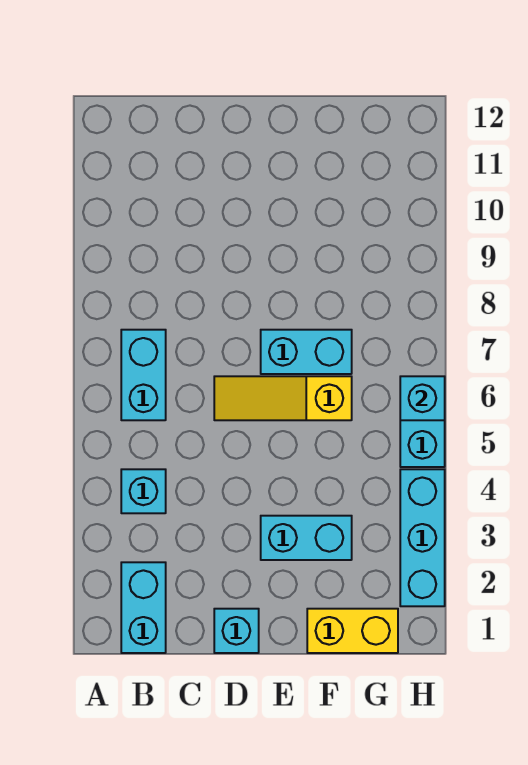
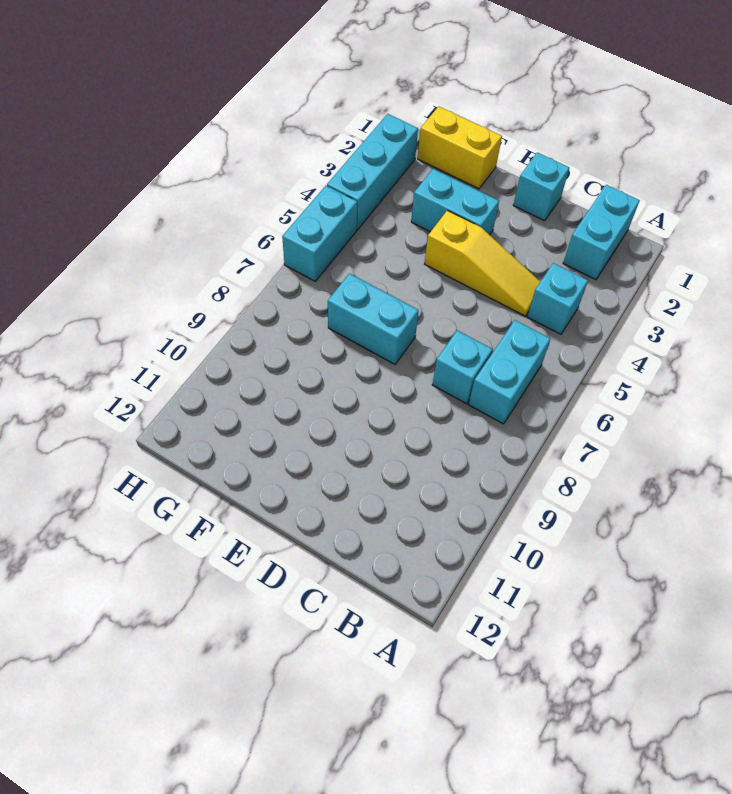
yellow 1x3 slope [214,376,352,420] -> yellow 1x3 slope moved to [425,210,540,316]
cyan 1x1 brick [400,376,445,420] -> cyan 1x1 brick moved to [432,330,492,404]

